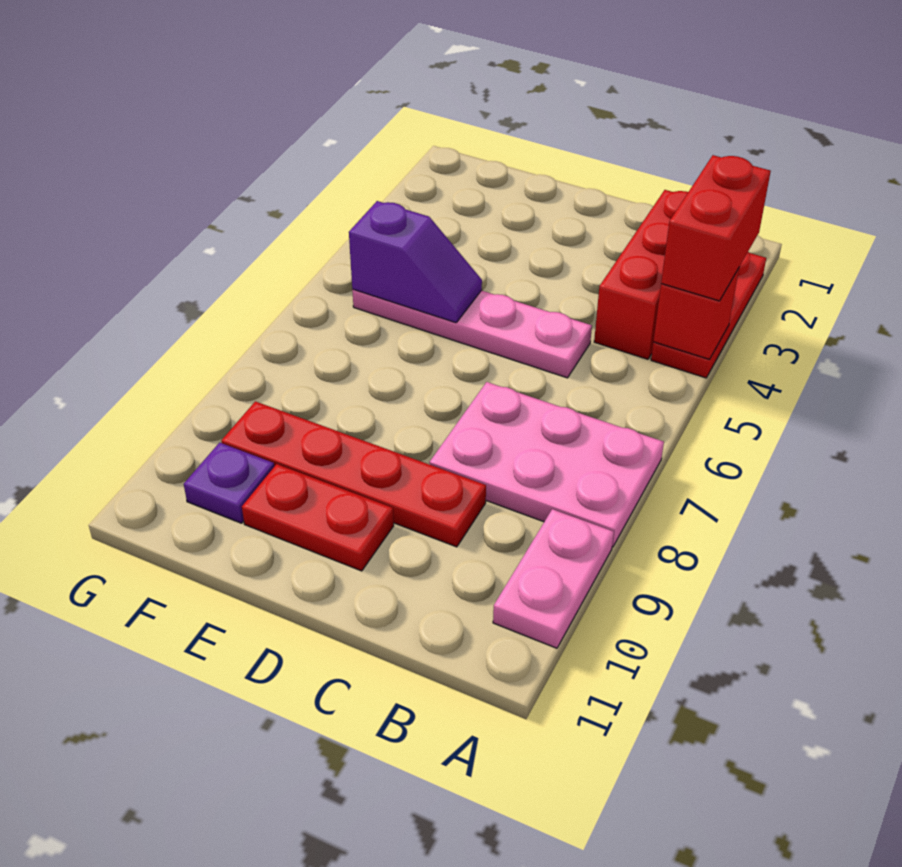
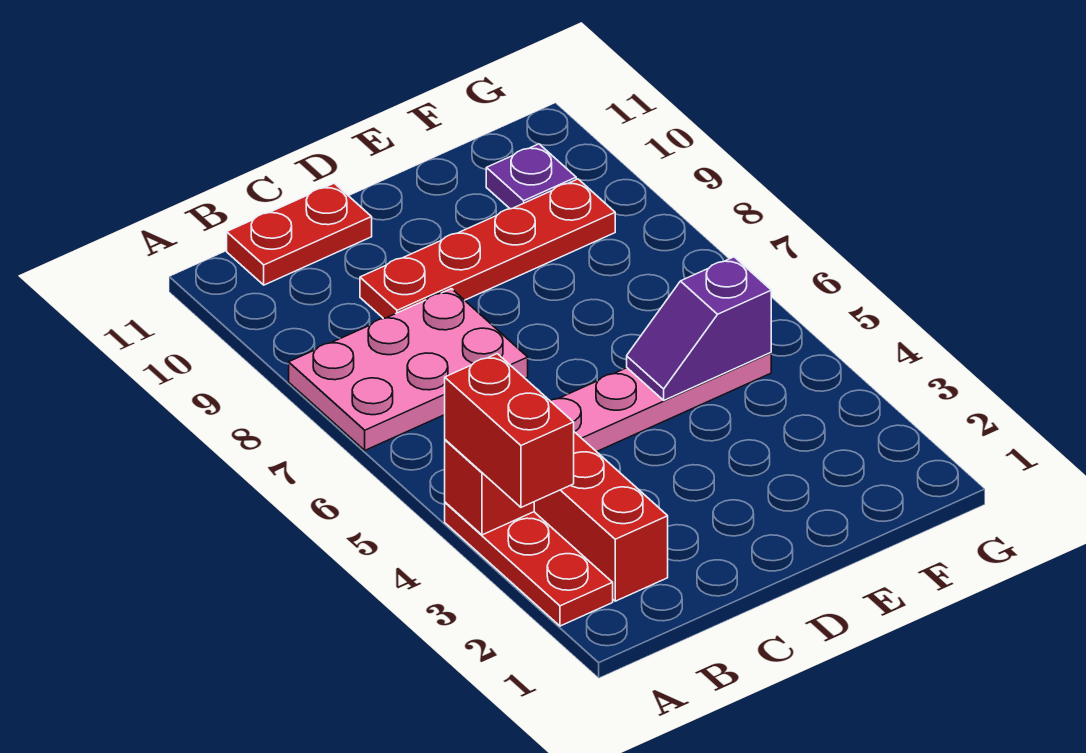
pink 1x2 plate [493,509,614,648] -> none
red 1x2 plate [242,464,394,571] -> red 1x2 plate moved to [227,183,372,285]

